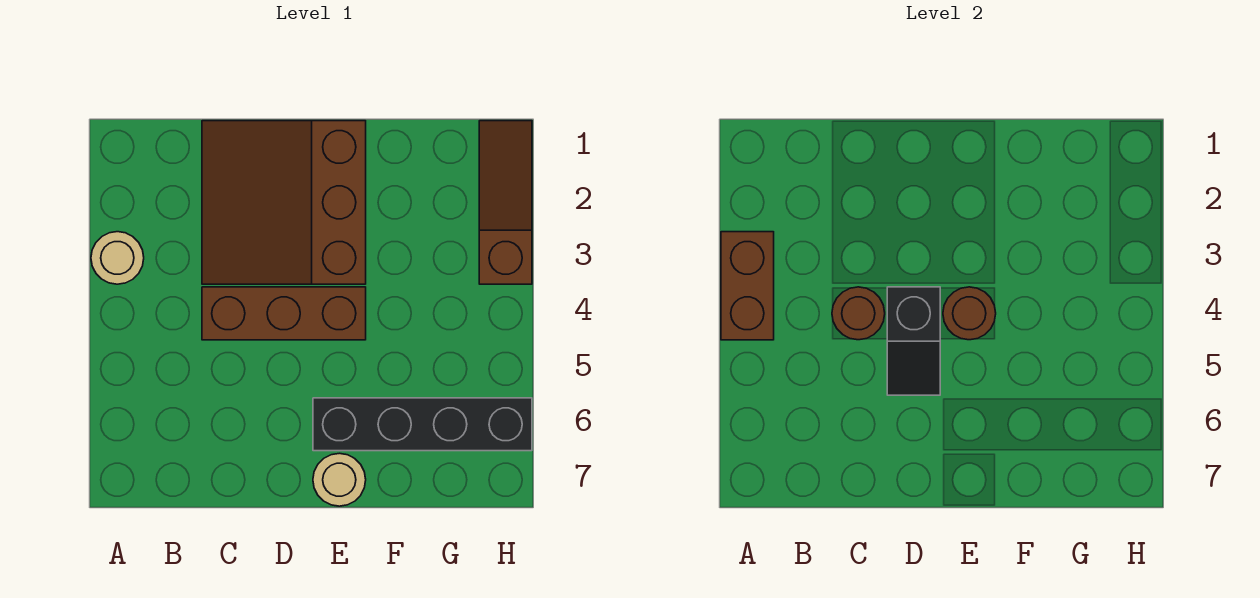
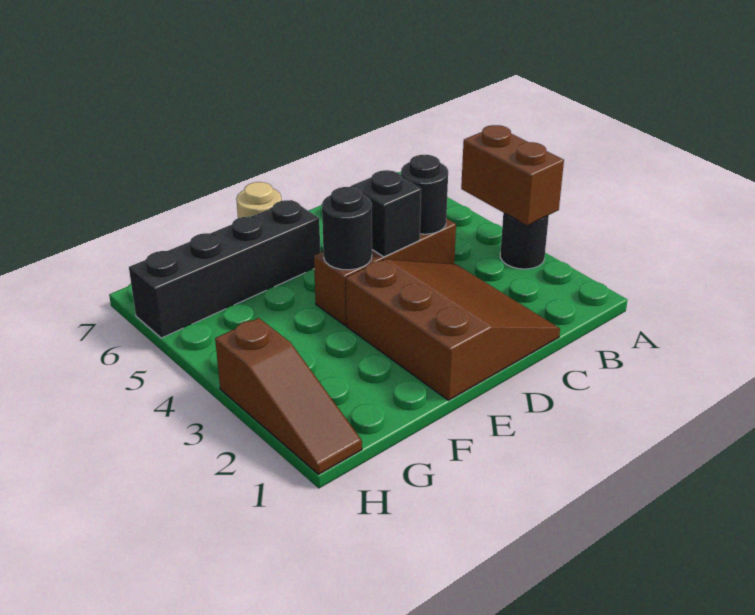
tan 1x1 round brick [91,232,144,284] -> black 1x1 round brick [500,213,549,269]
brown 1x1 round brick [832,287,885,340] -> black 1x1 round brick [401,155,448,234]
brown 1x1 round brick [943,287,996,340] -> black 1x1 round brick [322,187,372,270]

